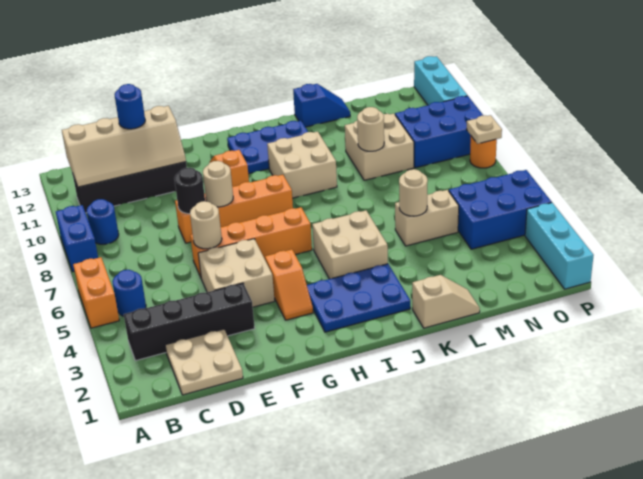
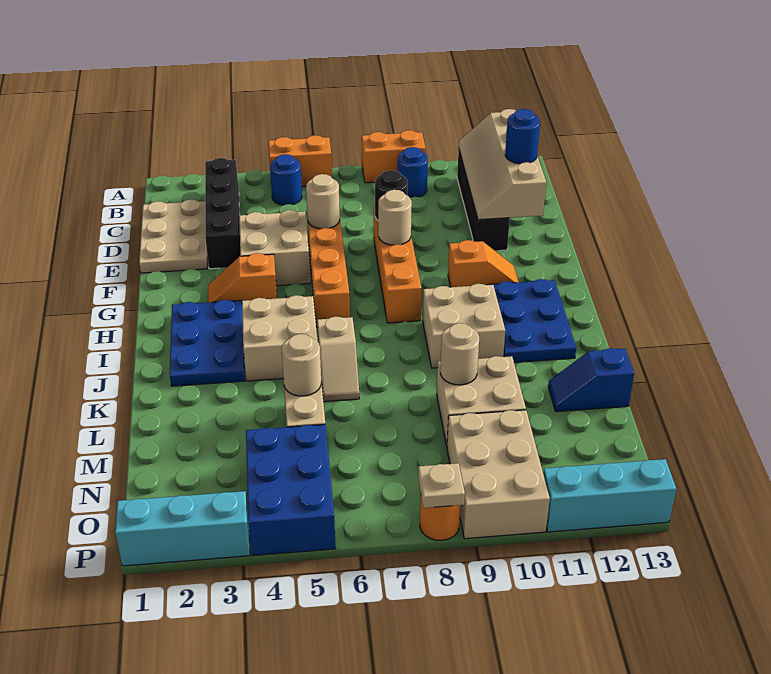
blue 1x2 brick [56,205,98,272] -> orange 1x2 brick [362,130,426,183]
tan 2x2 plate [165,329,243,395] -> tan 2x3 plate [139,199,207,273]
tan 1x2 slope [412,275,480,328] -> tan 1x2 slope moved to [317,317,359,402]
blue 1x2 slope [293,84,350,127] -> blue 1x2 slope turned to [548,348,634,412]
blue 2x3 brick [395,96,484,168] -> tan 2x3 brick [447,410,550,539]

